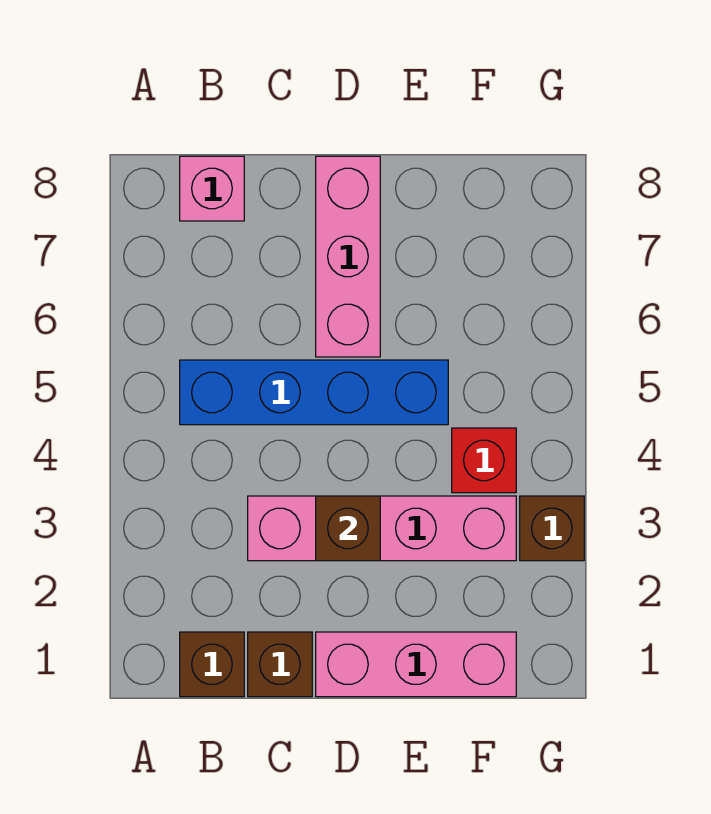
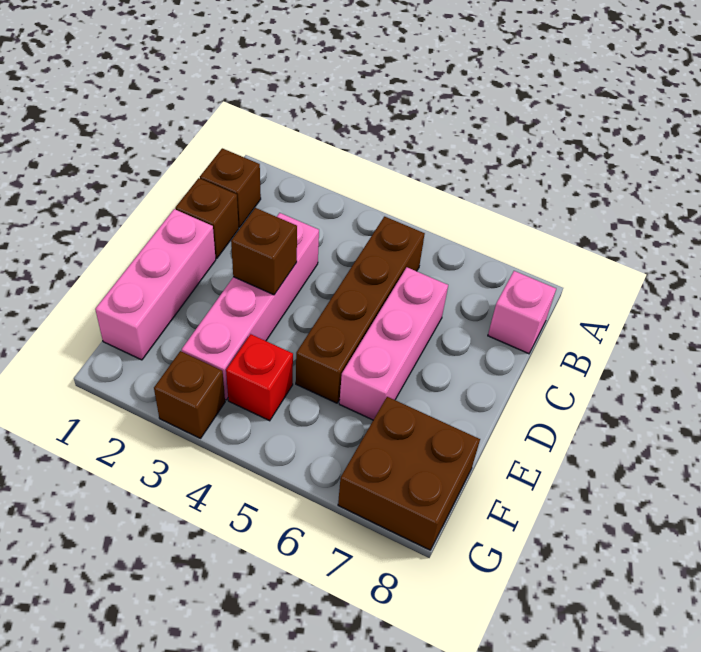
blue 1x4 brick [180,360,448,425] -> brown 1x4 brick [296,217,425,403]
pink 1x3 brick [316,156,380,357] -> pink 1x3 brick turned to [339,267,448,420]
none -> brown 2x2 brick [338,397,480,550]

